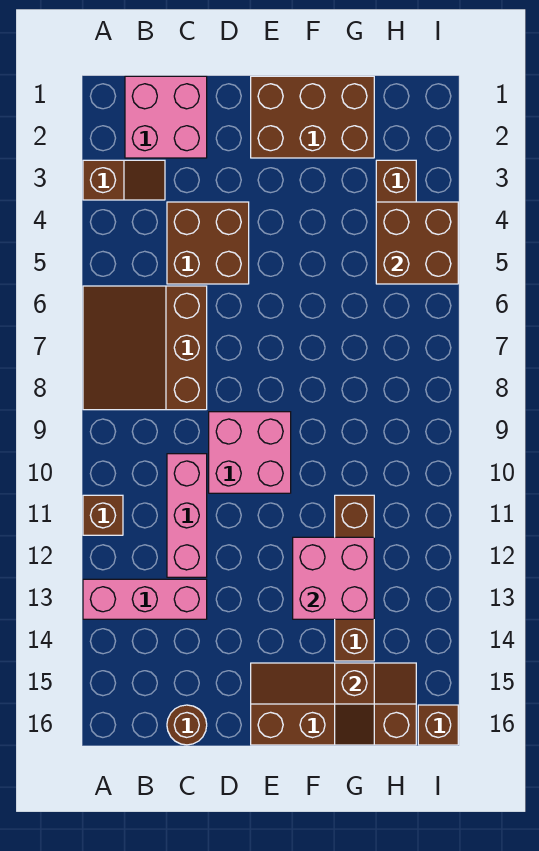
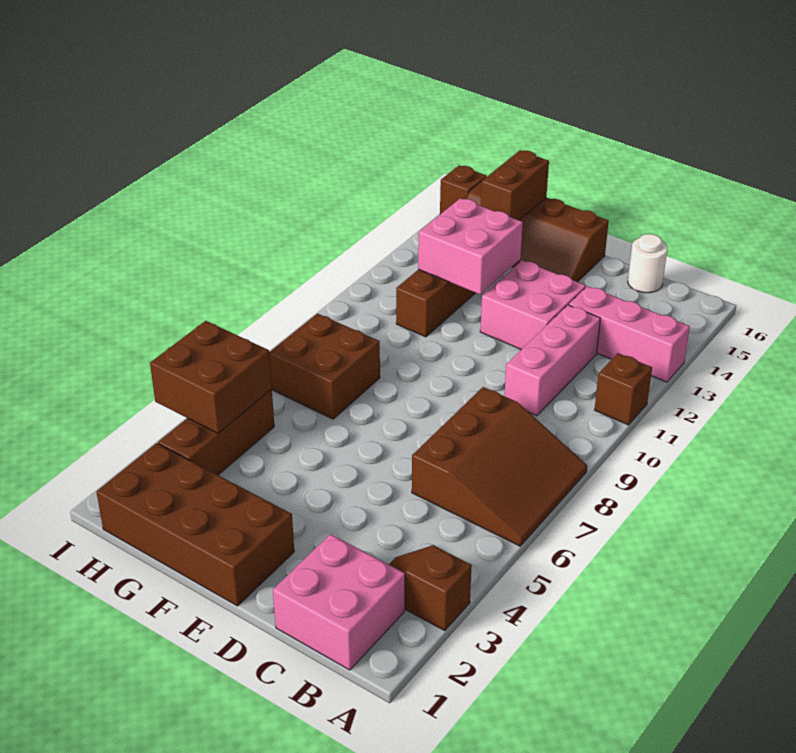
brown 2x2 brick [167,202,249,284] -> brown 2x2 brick moved to [269,314,380,419]
brown 1x1 round brick [167,705,207,745] -> white 1x1 round brick [628,234,667,293]
pink 2x2 brick [209,412,291,493] -> pink 2x2 brick moved to [480,260,586,350]
brown 2x3 brick [251,76,374,158] -> brown 2x4 brick [97,443,294,606]
brown 1x2 slope [335,663,374,745] -> brown 1x2 brick [481,151,549,220]

